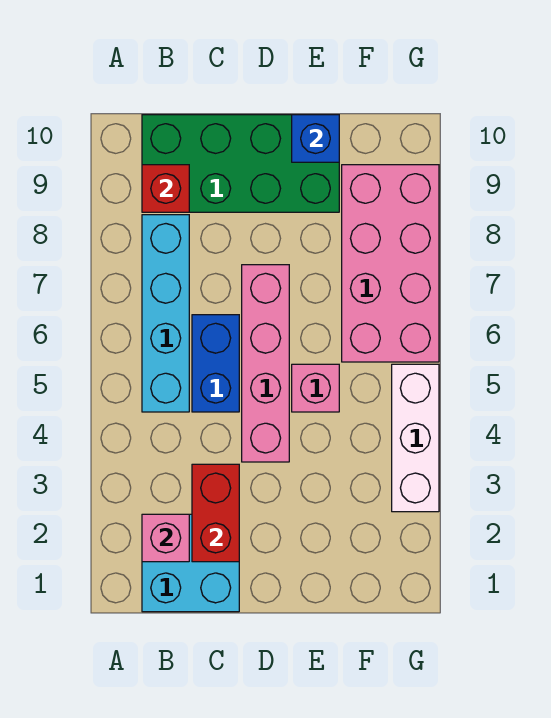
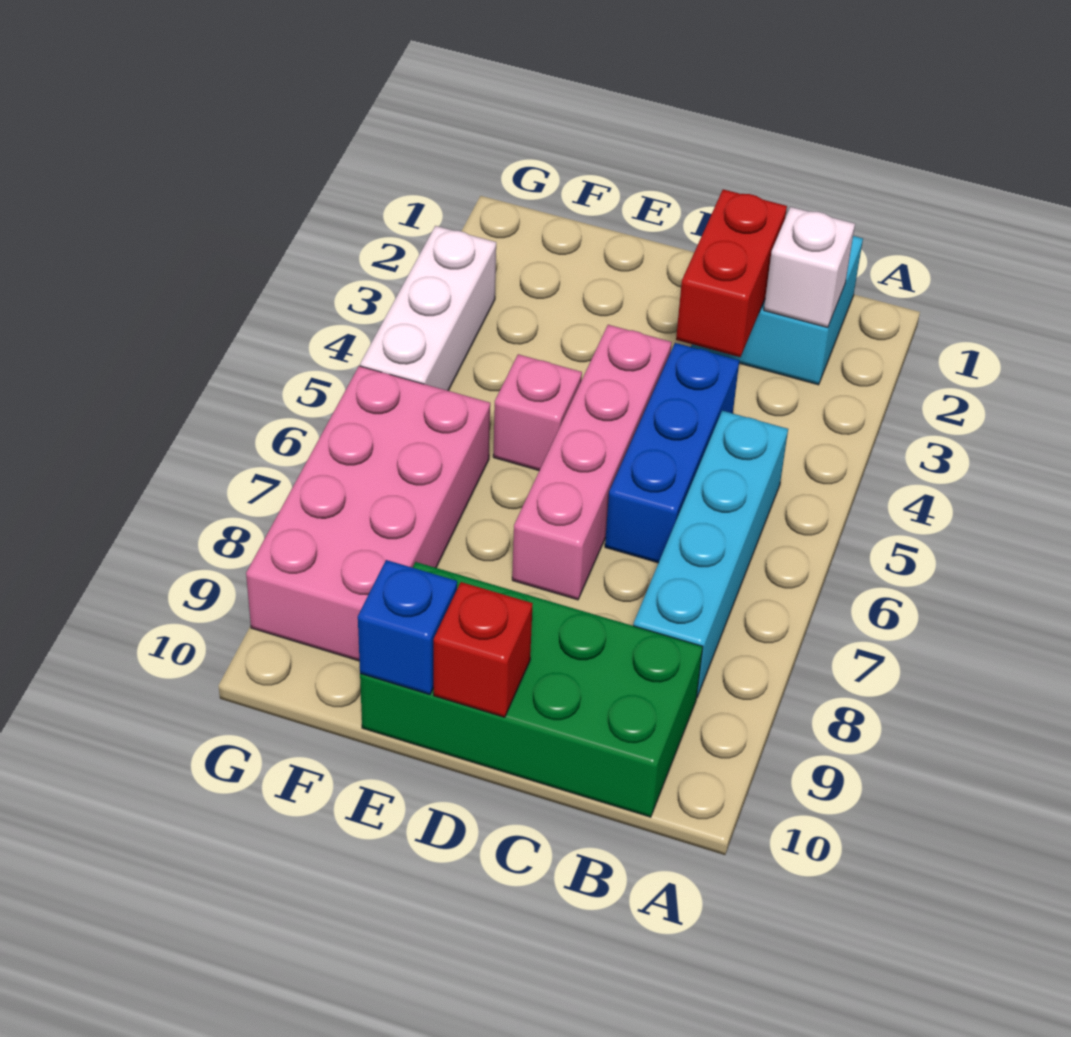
pink 1x1 brick [142,514,189,562] -> white 1x1 brick [764,207,855,328]
red 1x1 brick [142,165,189,212] -> red 1x1 brick moved to [434,582,533,717]
blue 1x2 brick [192,315,239,412] -> blue 1x3 brick [605,343,739,563]

